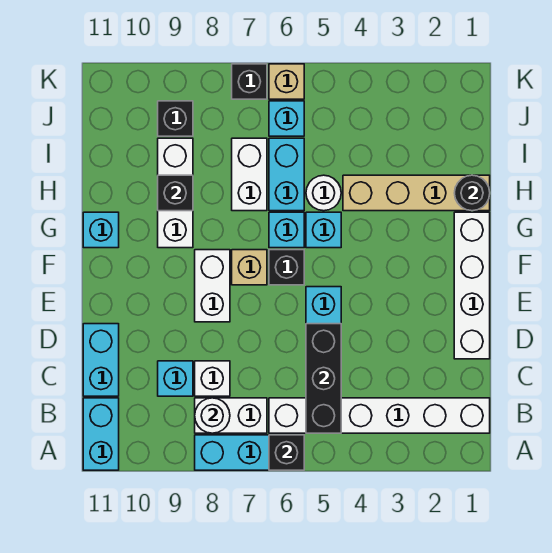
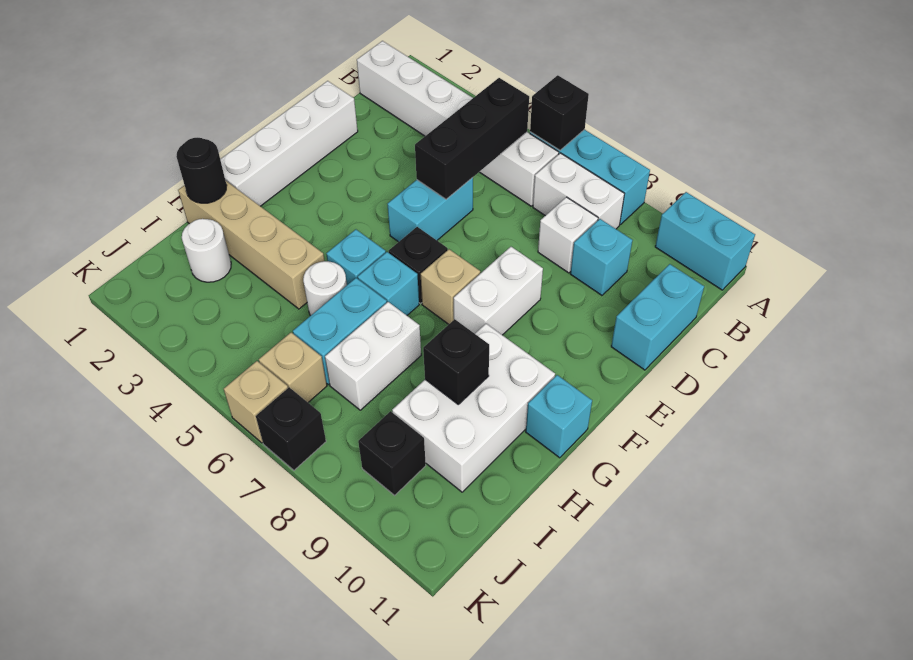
cyan 1x2 brick [83,398,119,470] -> cyan 1x2 brick turned to [655,192,755,290]
white 1x1 round brick [195,398,230,433] -> white 1x1 round brick moved to [182,219,231,282]
white 1x3 brick [158,138,193,248] -> white 2x3 brick [392,324,555,492]
cyan 1x1 brick [269,101,304,136] -> tan 1x1 brick [259,333,327,402]

